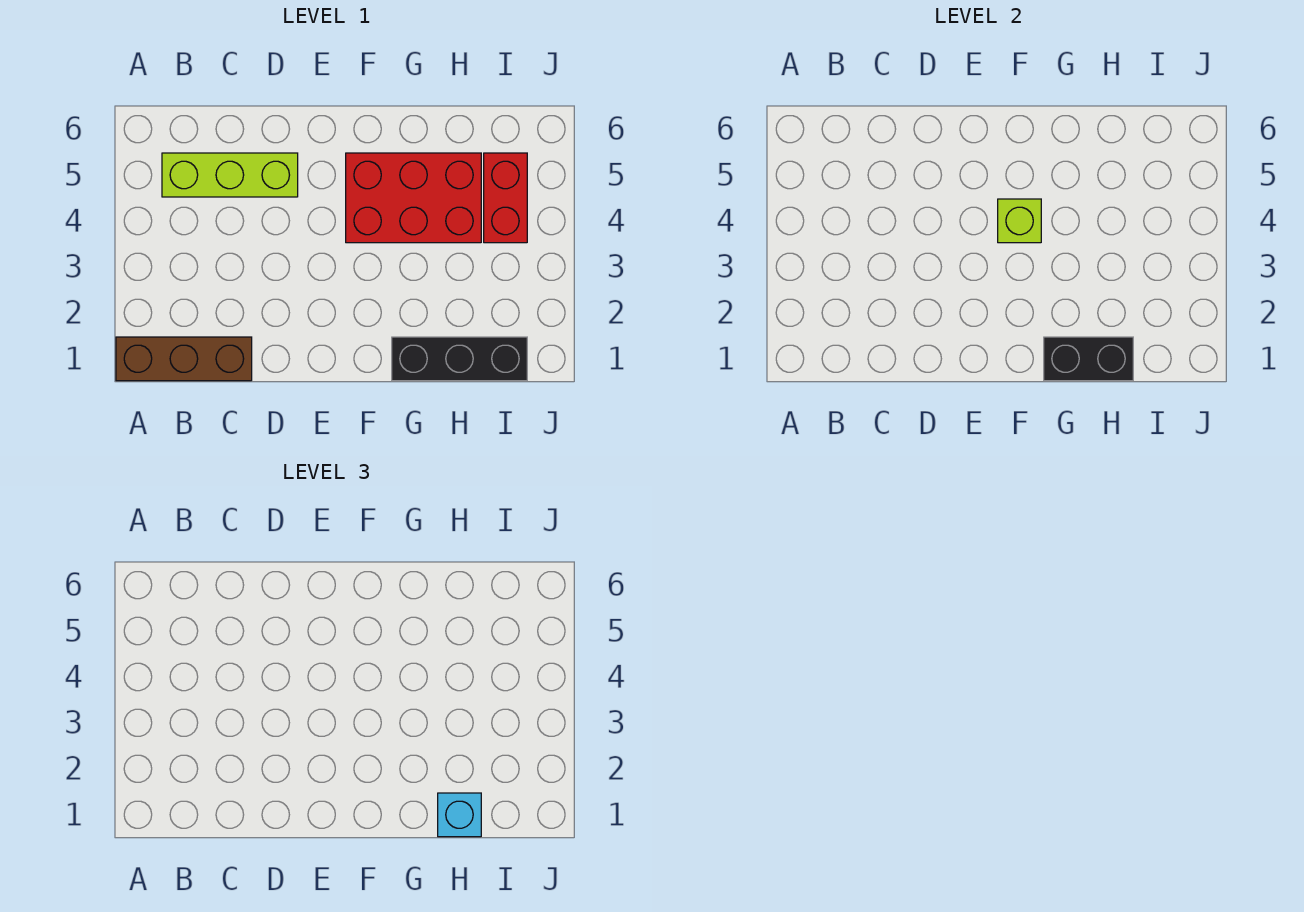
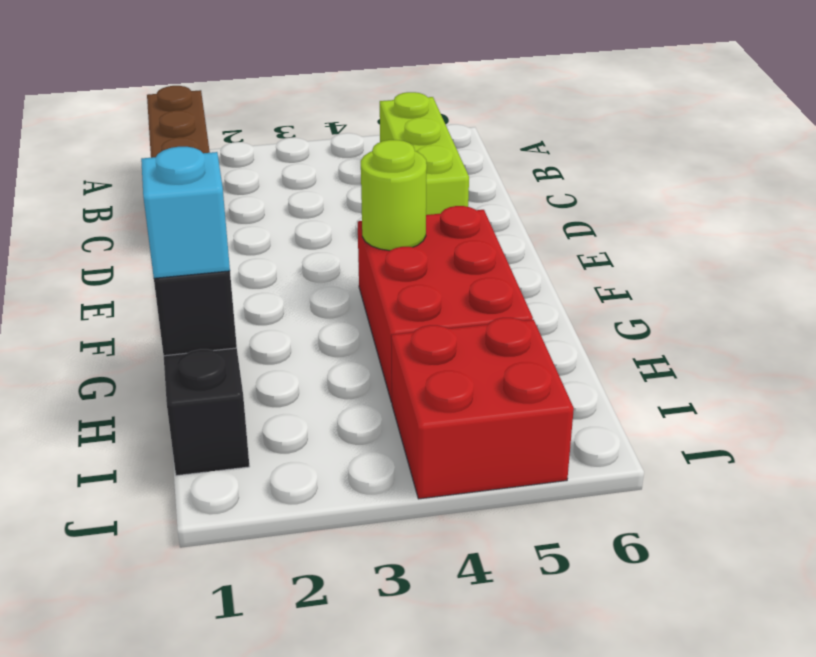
lime 1x1 brick [998,199,1041,243] -> lime 1x1 round brick [361,140,427,251]
red 1x2 brick [484,153,527,243] -> red 2x2 brick [391,318,574,499]

